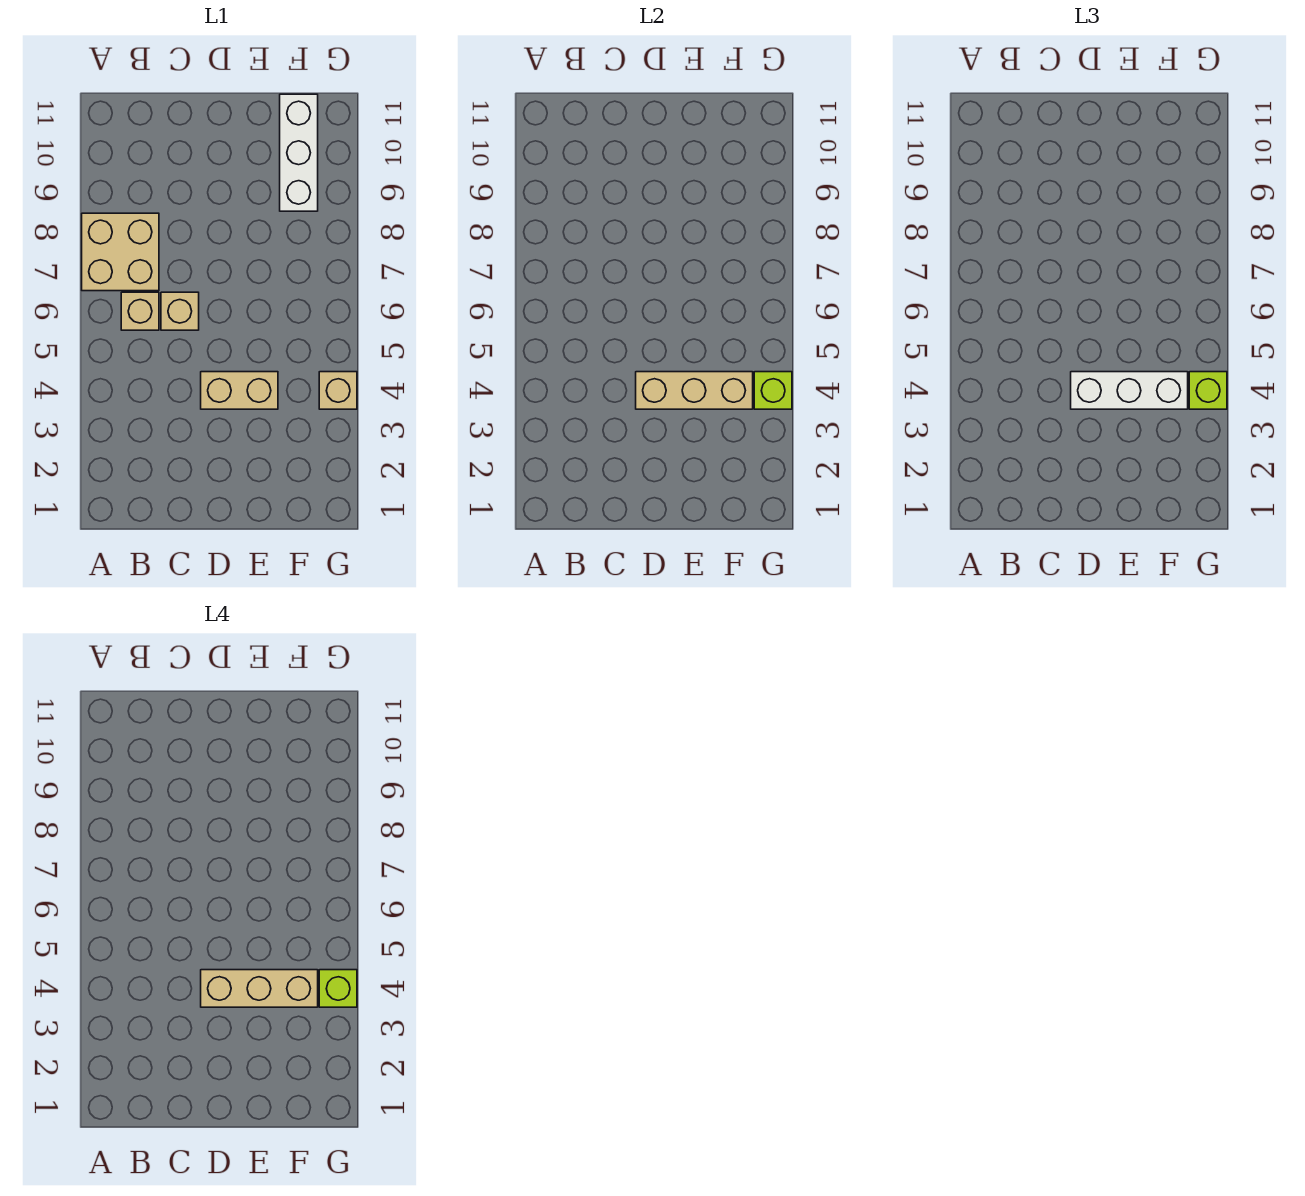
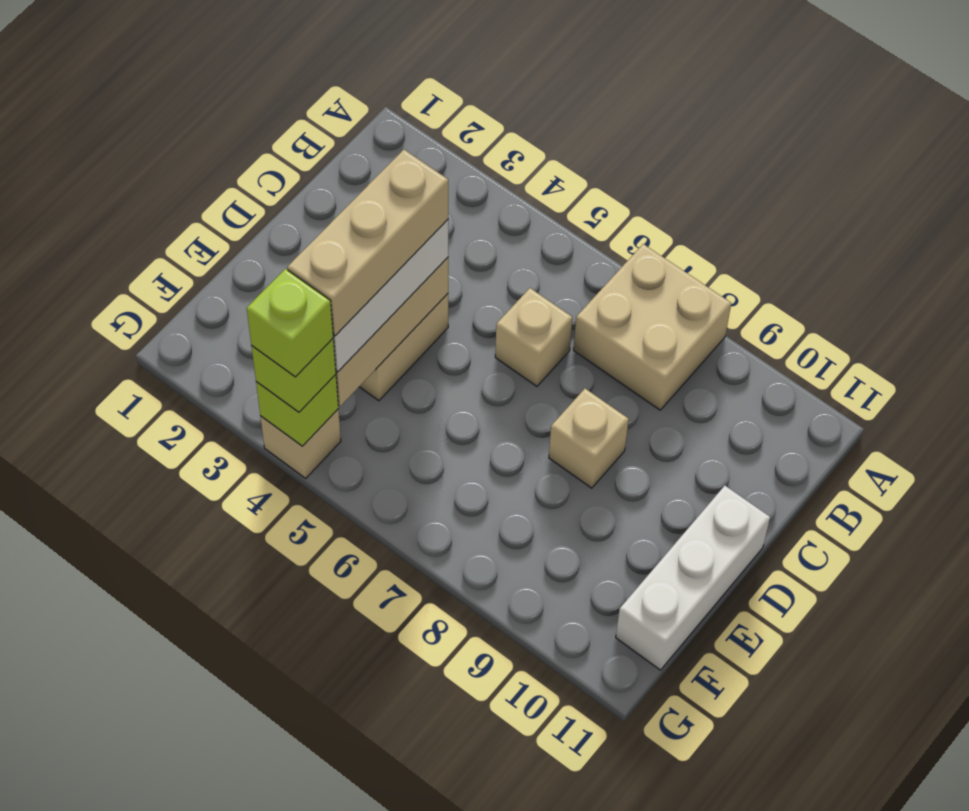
tan 1x1 brick [121,292,159,330] -> tan 1x1 brick moved to [549,389,629,488]
white 1x3 brick [280,94,318,211] -> white 1x3 brick turned to [616,486,770,670]

